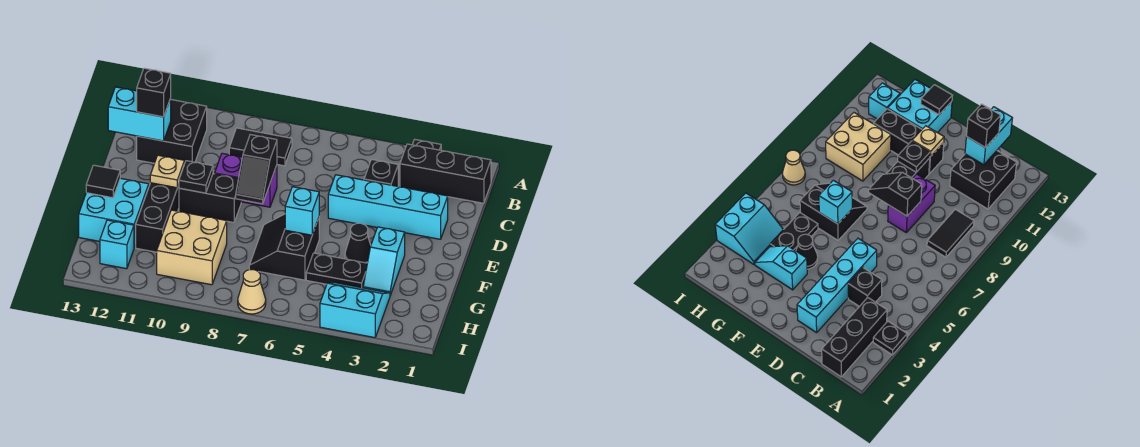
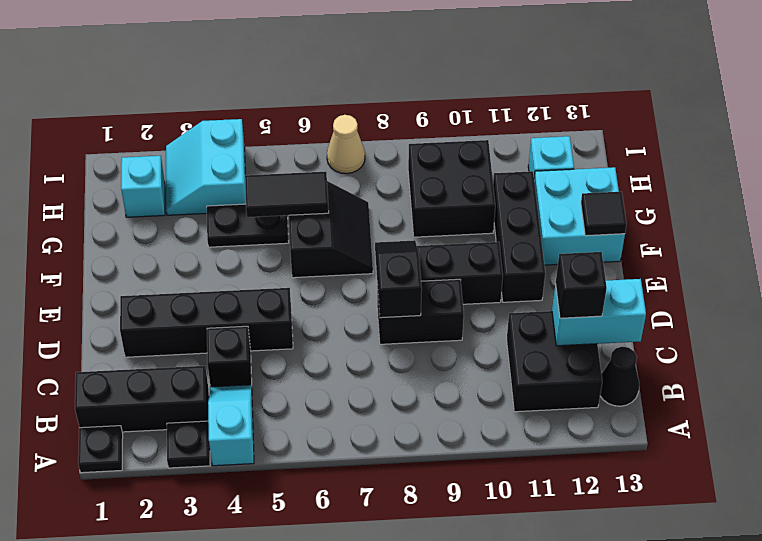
black 1x2 tile [229,128,292,166] -> black 1x2 tile moved to [245,172,329,217]
cyan 1x4 brick [328,175,448,239] -> black 1x4 brick [120,288,293,357]
purple 1x2 brick [215,153,277,207] -> black 1x2 brick [377,279,464,344]
black 1x1 plate [179,161,213,193] -> black 1x1 plate moved to [78,426,123,473]
tan 1x1 plate [150,155,184,188] -> none
cyan 1x2 slope [363,227,405,295] -> cyan 1x2 slope moved to [208,385,254,466]
black 1x1 cone [345,223,371,263] -> black 1x1 cone moved to [600,347,639,406]
cyan 1x1 brick [285,187,319,235] -> cyan 1x1 brick moved to [121,156,165,217]
tan 2x2 brick [157,210,227,285] -> black 2x2 brick [408,140,495,237]
cyan 2x2 slope [320,282,390,338] -> cyan 2x2 slope turned to [166,119,246,215]

